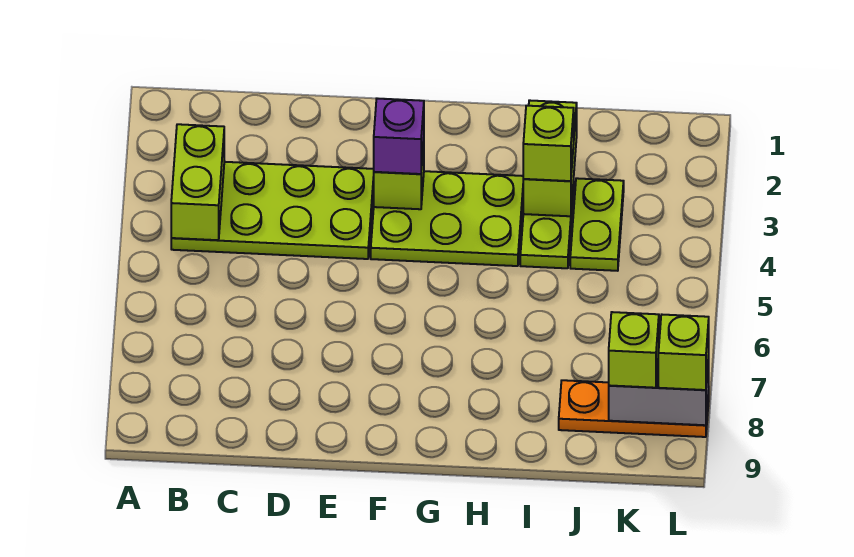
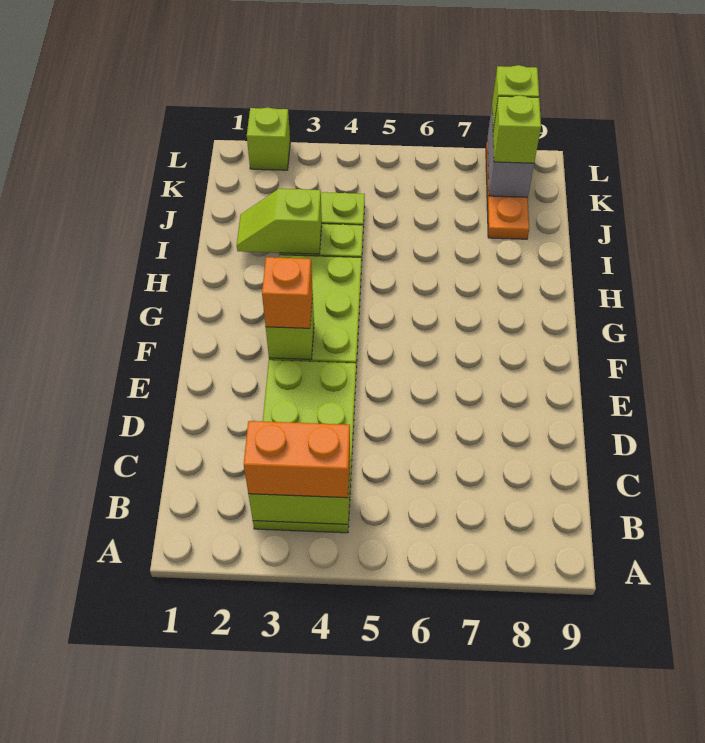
none -> orange 1x2 brick [244,421,350,498]
purple 1x1 brick [374,98,424,174] -> orange 1x1 brick [262,257,313,328]
lime 1x2 brick [523,100,577,216] -> lime 1x2 slope [237,189,322,254]
lime 1x1 brick [523,106,574,181] -> lime 1x1 brick moved to [247,107,290,170]

